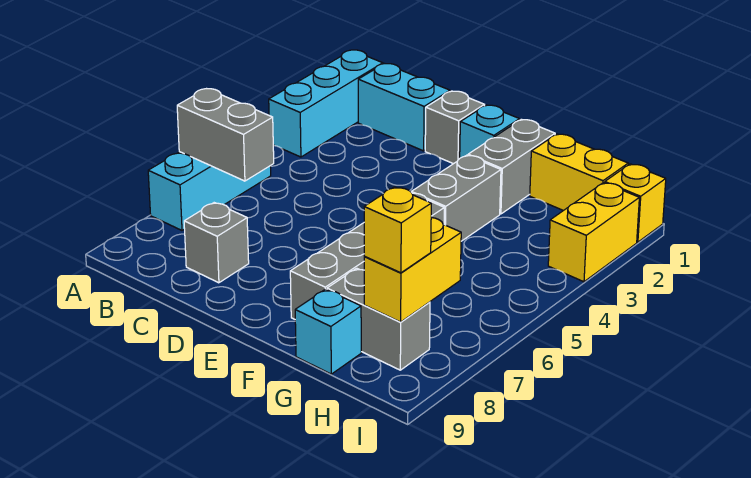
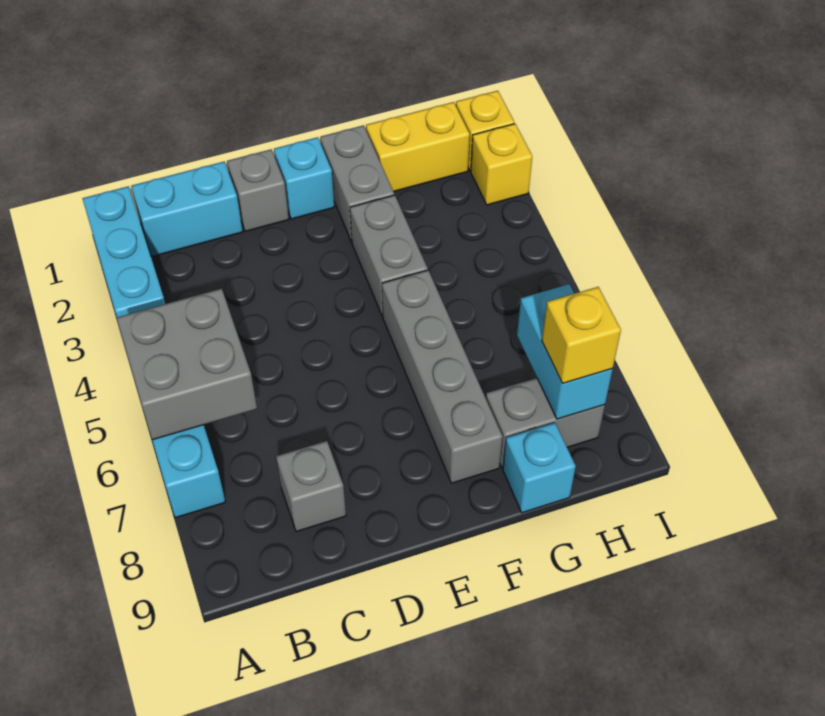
grey 1x2 brick [177,89,274,181] -> grey 2x2 brick [116,289,257,440]
yellow 1x2 brick [364,218,461,322] -> cyan 1x2 brick [517,284,613,419]
yellow 1x2 brick [548,183,639,282] -> yellow 1x1 brick [471,124,532,205]

